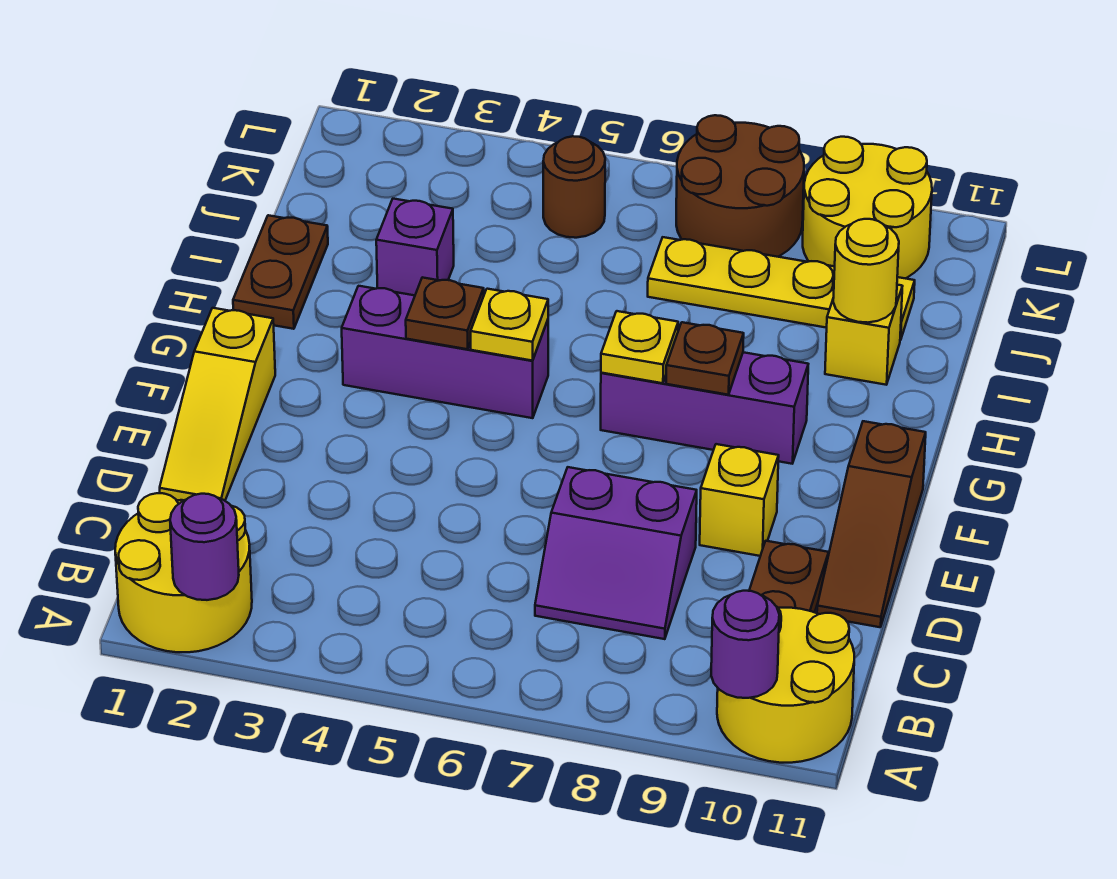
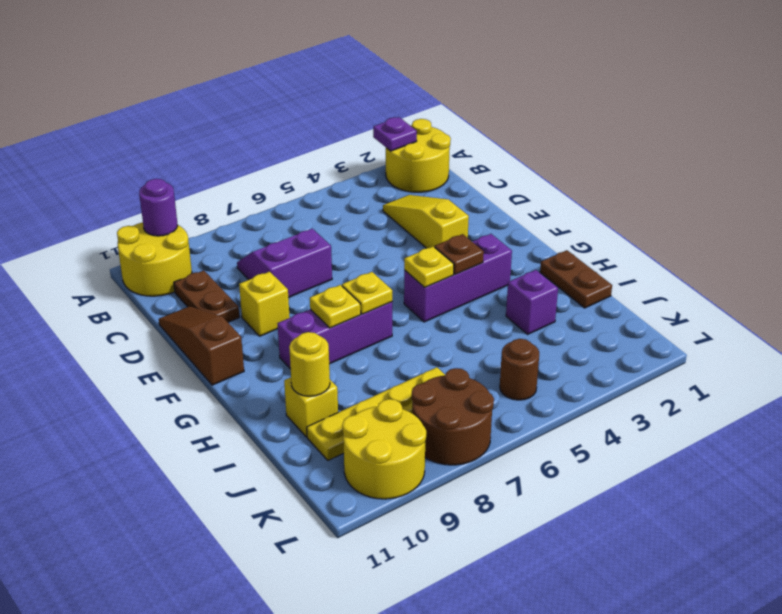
purple 1x1 round brick [170,494,239,600] -> purple 1x1 plate [373,117,417,151]
yellow 1x3 slope [160,308,275,501] -> yellow 1x3 slope moved to [383,195,469,248]
brown 1x1 plate [666,322,744,395] -> yellow 1x1 plate [310,285,361,328]

